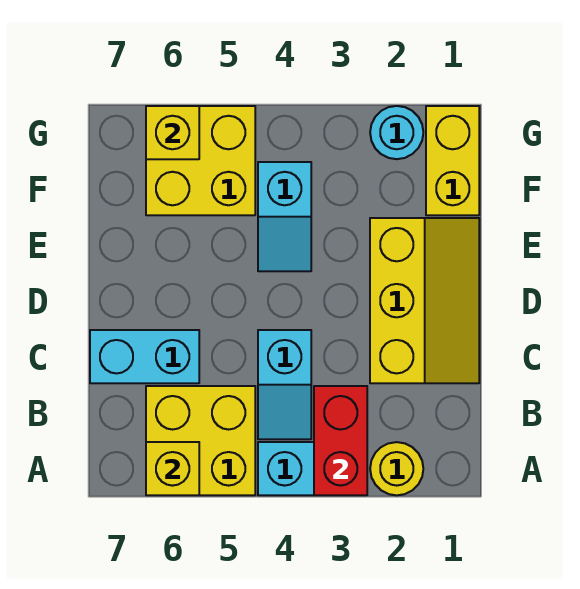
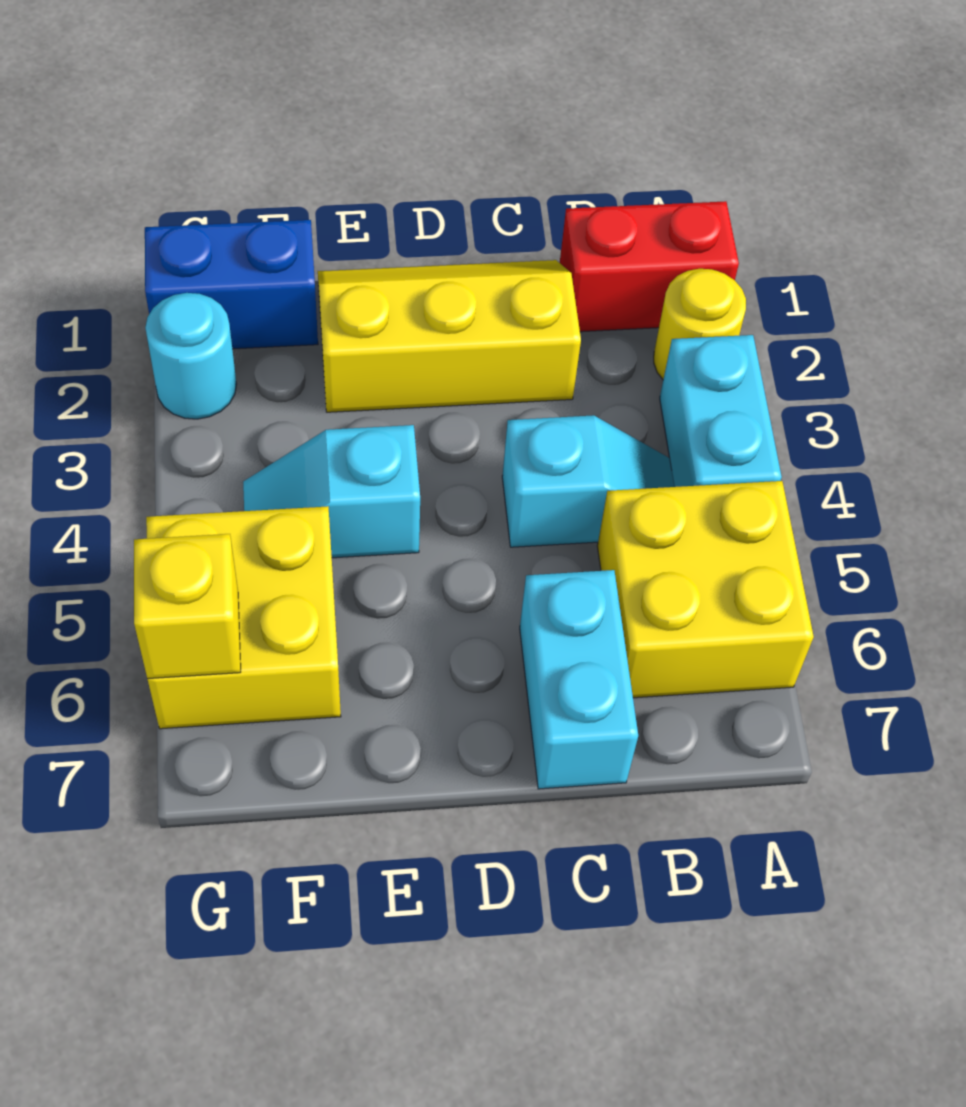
red 1x2 brick [314,386,367,495] -> red 1x2 brick moved to [560,201,739,332]
yellow 1x1 brick [146,442,199,495] -> none
cyan 1x2 slope [258,162,311,271] -> cyan 1x2 slope turned to [243,425,420,558]
yellow 1x2 brick [426,106,479,215] -> blue 1x2 brick [145,220,318,349]

